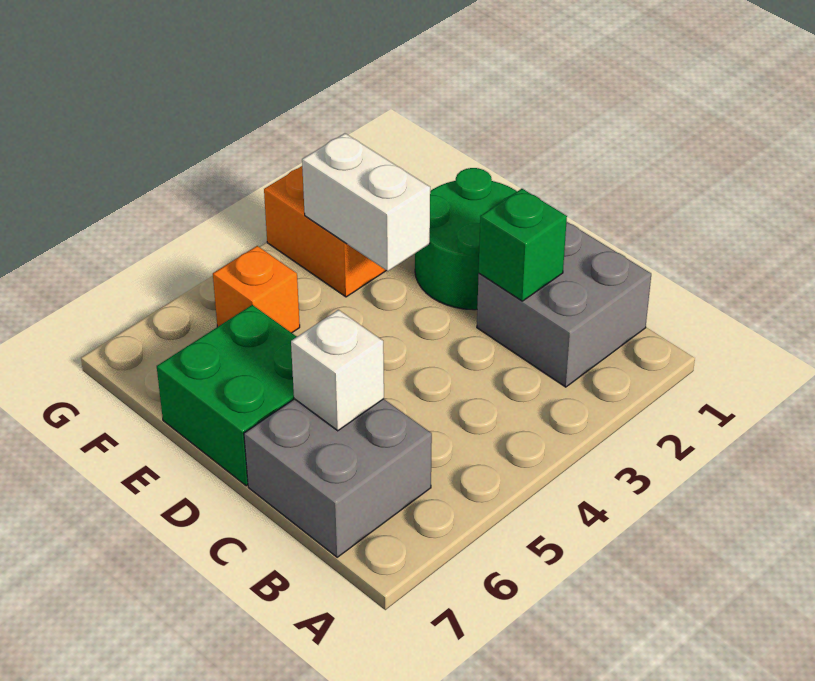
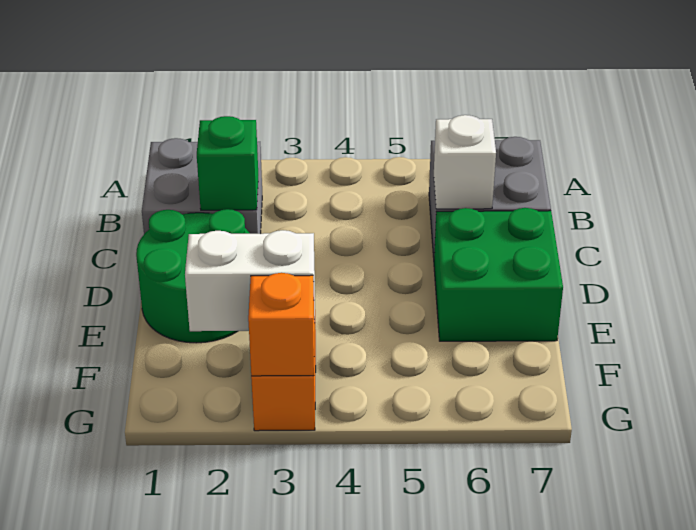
white 1x2 brick [302,133,430,271] -> white 1x2 brick turned to [185,230,315,331]
orange 1x1 brick [213,246,300,333] -> orange 1x1 brick moved to [248,273,314,376]

